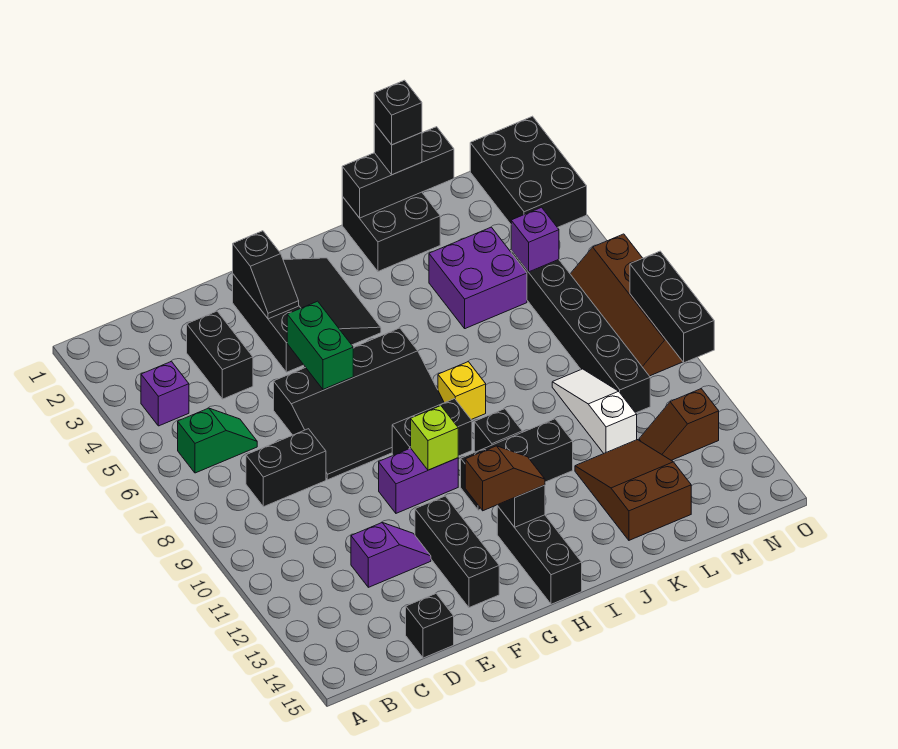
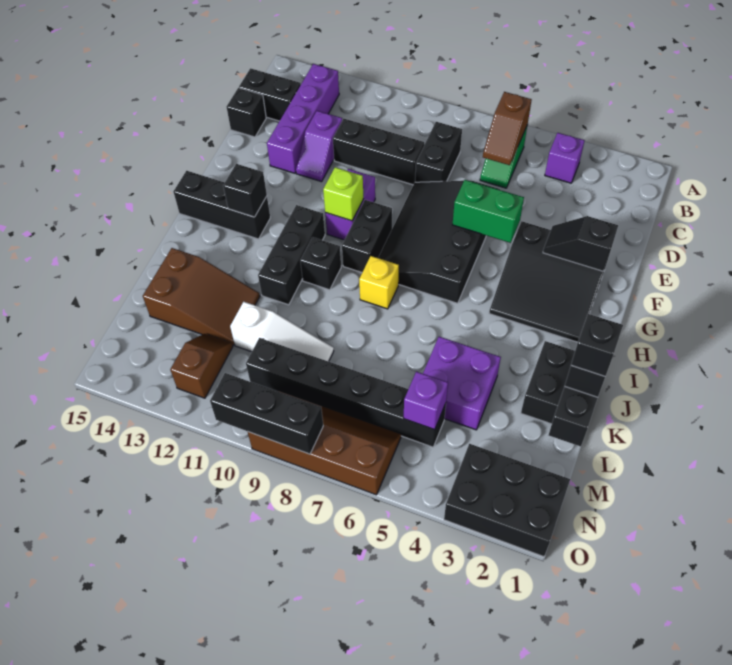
none -> purple 1x4 brick [267,64,339,173]
black 1x2 brick [187,311,253,399] -> black 1x2 brick moved to [239,68,301,121]
black 1x3 brick [415,496,499,608] -> black 1x3 brick moved to [333,119,424,185]
brown 1x2 slope [465,446,545,511] -> brown 1x2 slope moved to [483,92,532,165]

